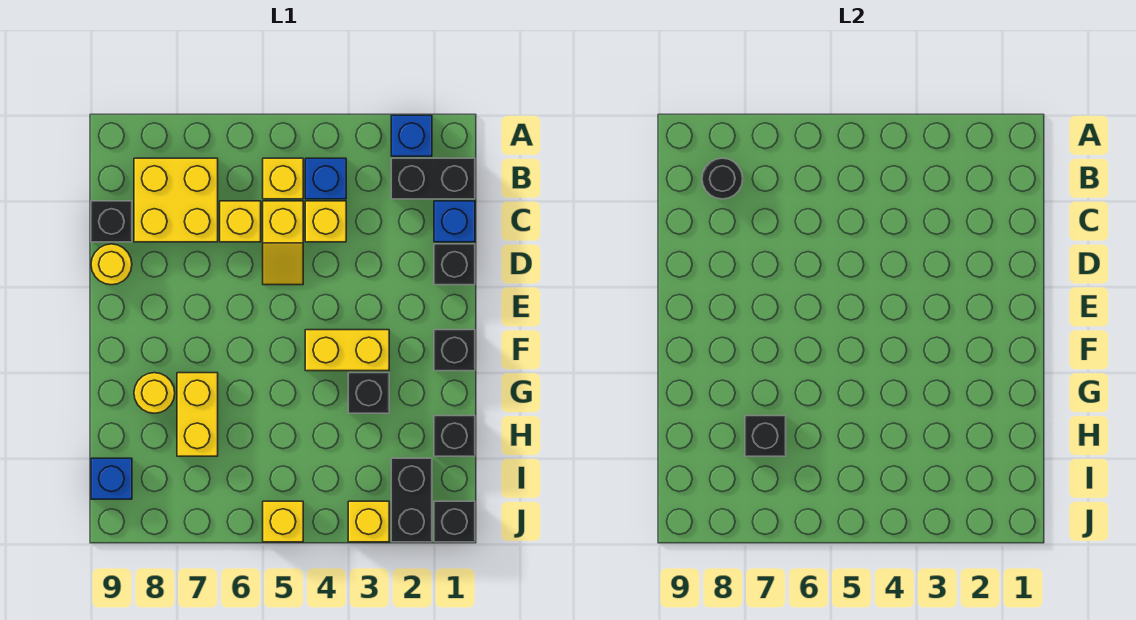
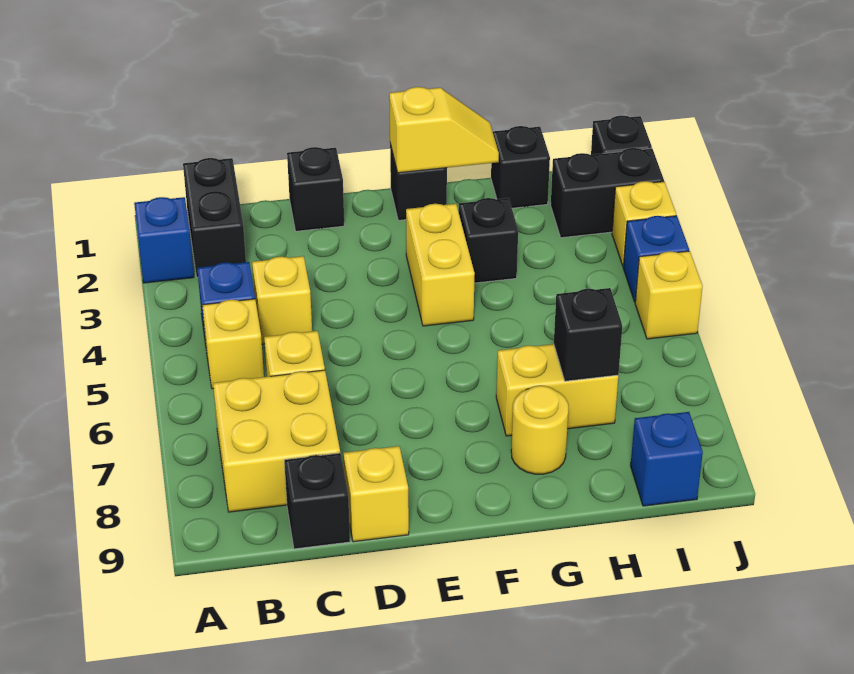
black 1x1 round brick [702,158,743,199] -> none
blue 1x1 brick [434,201,475,242] -> blue 1x1 brick moved to [623,216,689,302]
yellow 1x2 slope [263,201,303,285] -> yellow 1x2 slope moved to [389,87,499,173]
yellow 1x1 round brick [91,244,132,285] -> yellow 1x1 brick [343,446,409,542]

